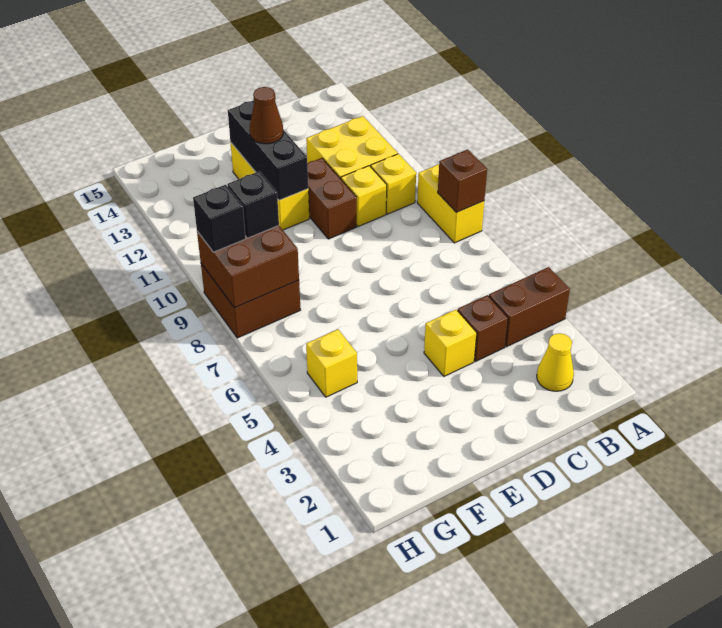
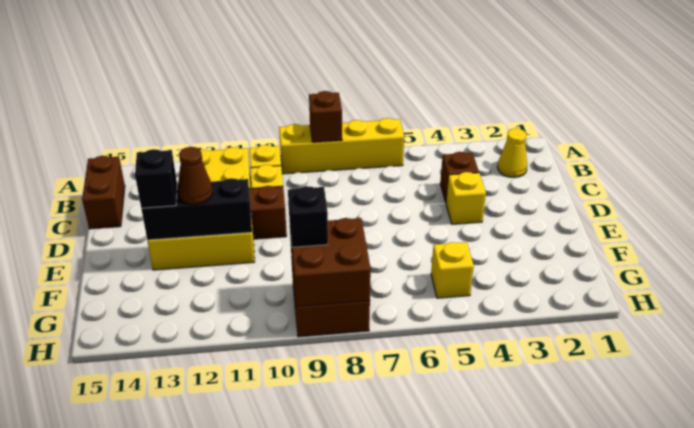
brown 1x2 brick [489,267,570,347] -> brown 1x2 brick moved to [82,156,125,229]
yellow 1x2 brick [417,165,484,243] -> yellow 1x4 brick [279,118,404,174]
black 1x1 brick [193,185,246,252] -> black 1x1 brick moved to [135,149,177,208]

